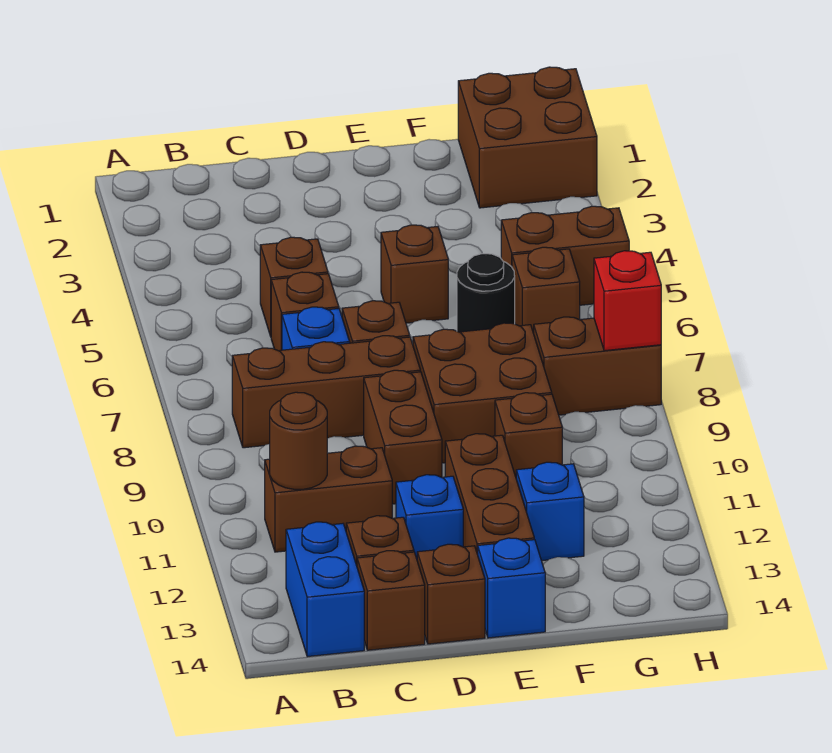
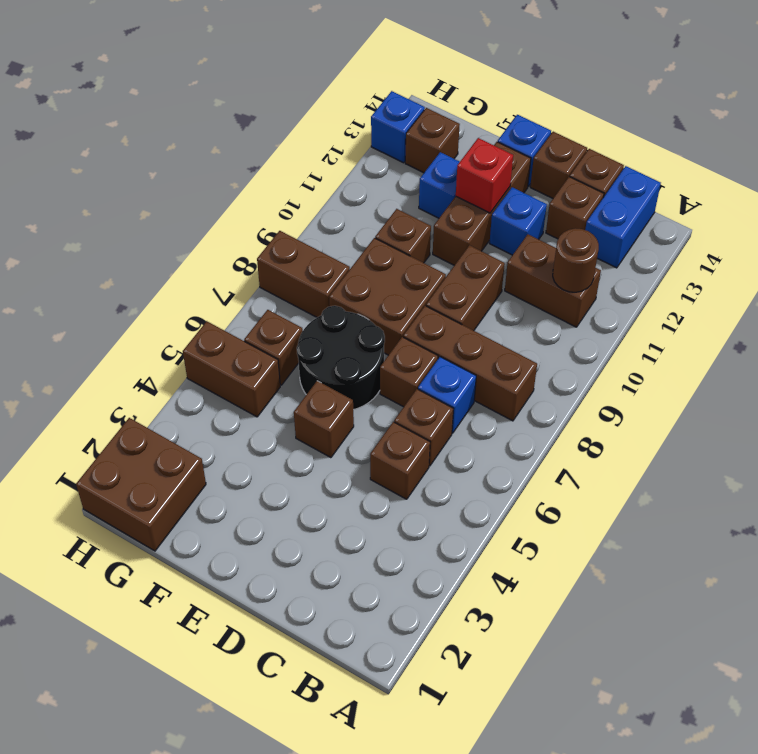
black 1x1 round brick [457,254,515,332] -> black 2x2 round brick [297,306,385,410]
none -> brown 1x1 brick [405,108,460,173]
red 1x1 brick [594,251,661,351] -> red 1x1 brick moved to [456,138,513,213]
none -> blue 1x1 brick [371,91,425,163]

